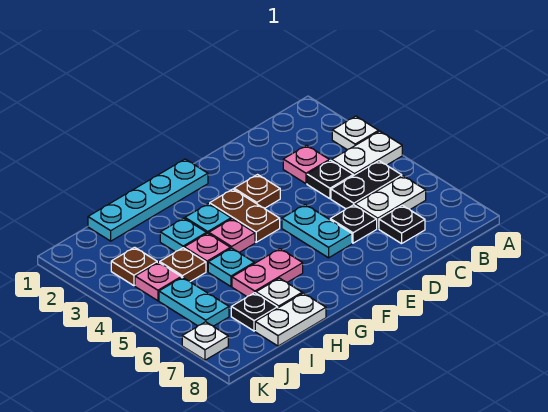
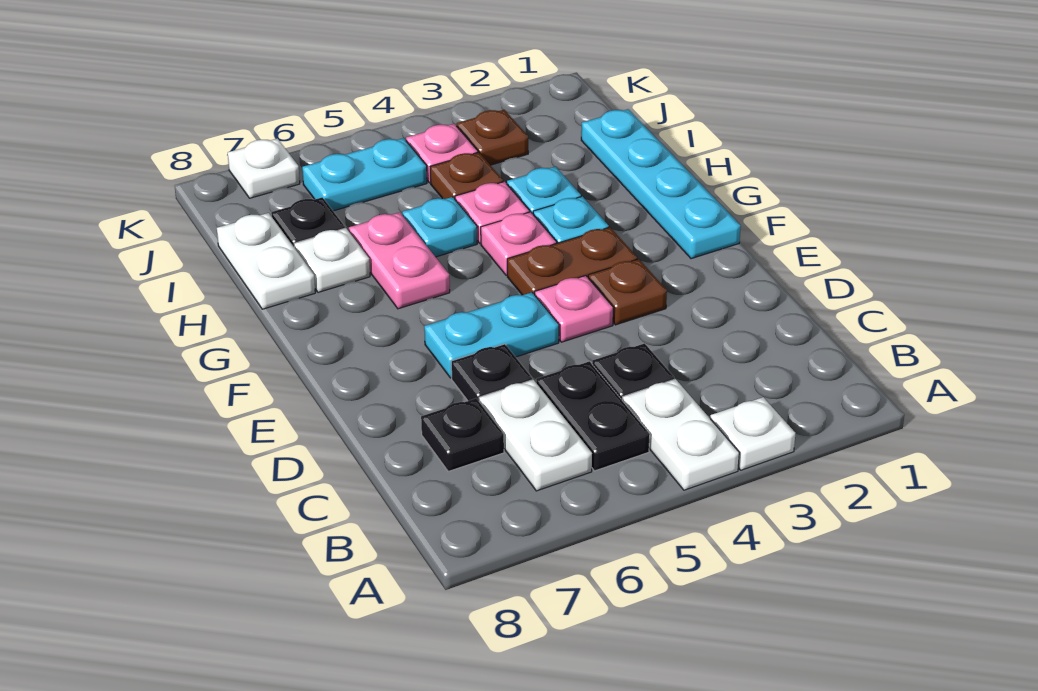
pink 1x1 plate [283,145,329,184] -> pink 1x1 plate moved to [535,276,613,342]

